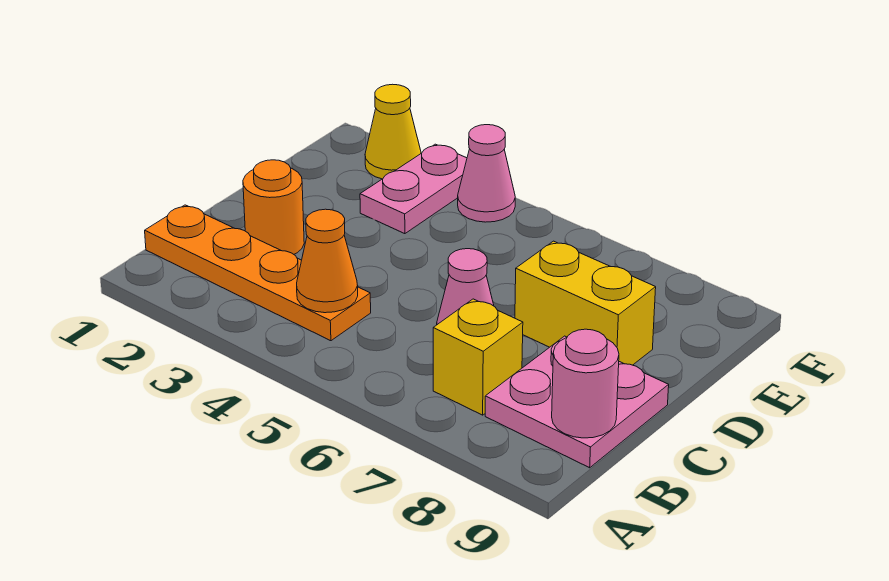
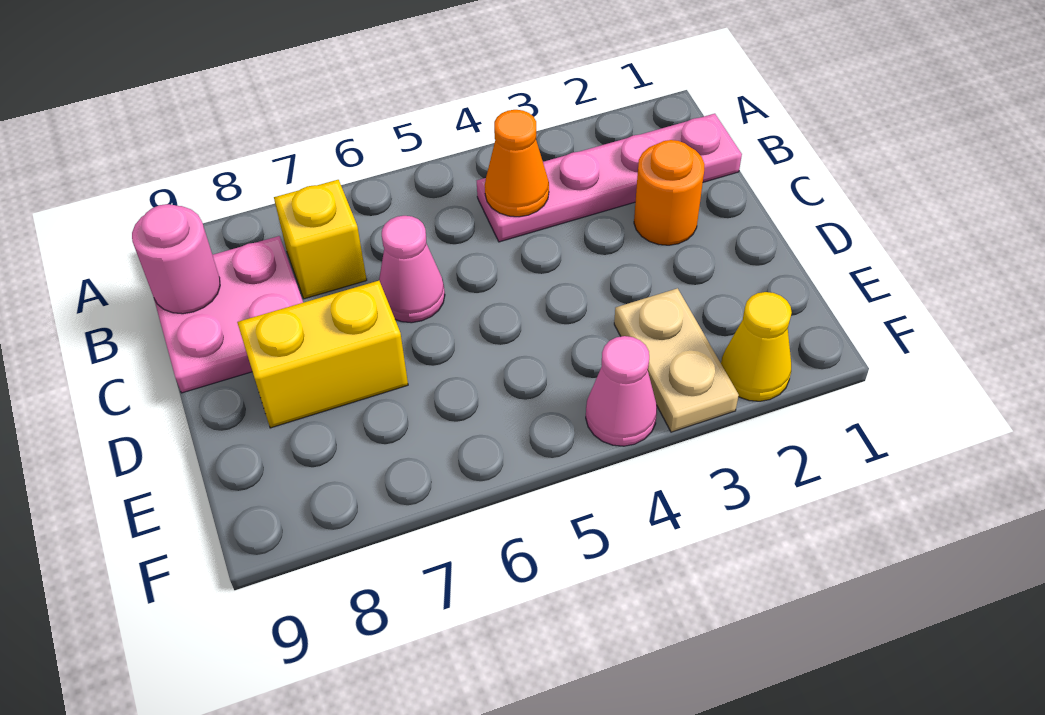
orange 1x4 plate [145,205,371,341] -> pink 1x4 plate [477,114,742,242]
pink 1x2 plate [360,144,467,234] -> tan 1x2 plate [614,288,739,432]

